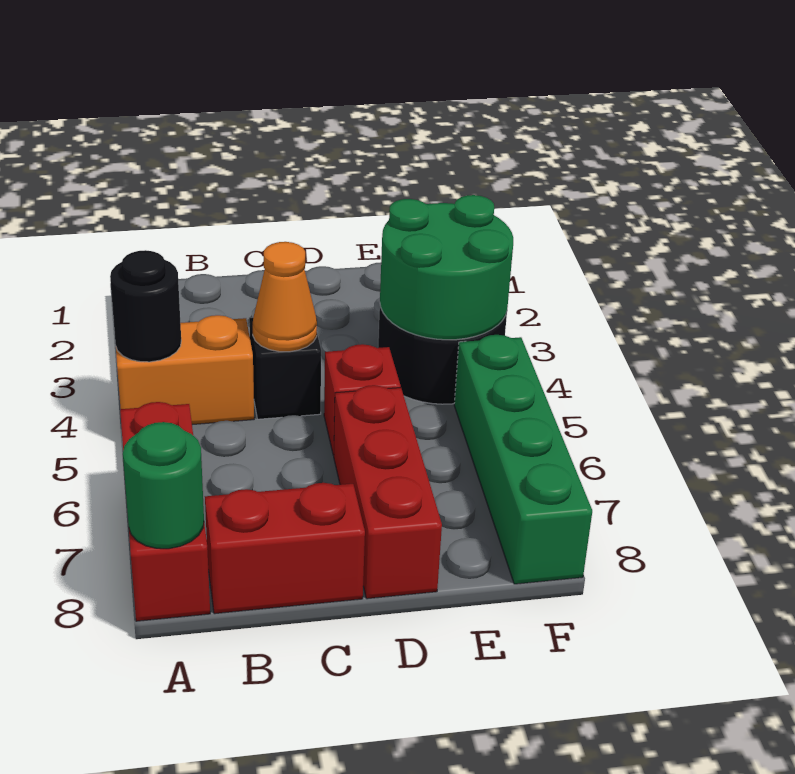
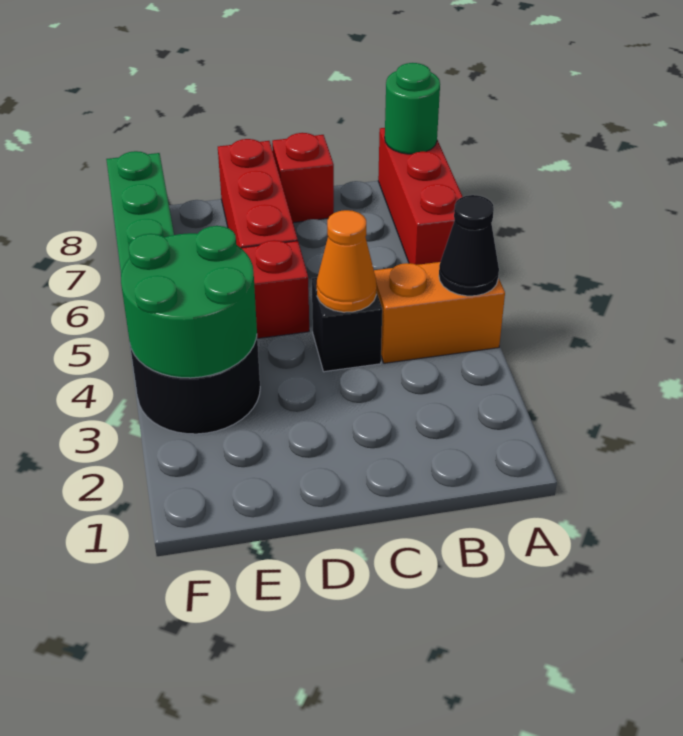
black 1x1 round brick [110,250,181,362] -> black 1x1 cone [439,195,499,296]
red 1x2 brick [205,483,365,614] -> red 1x1 brick [272,133,334,223]

